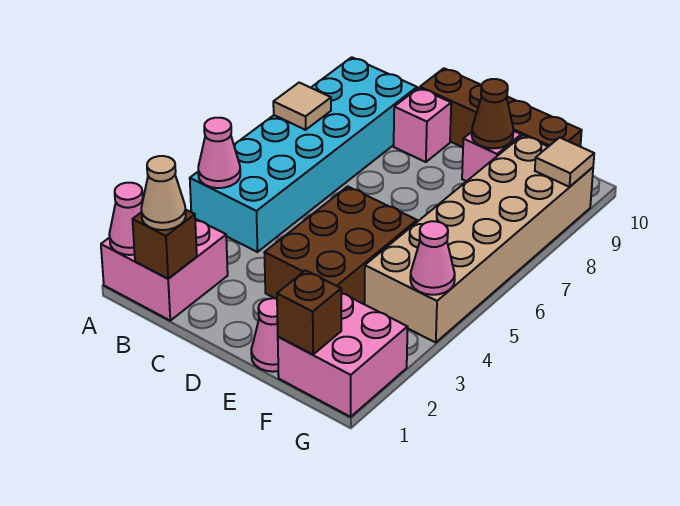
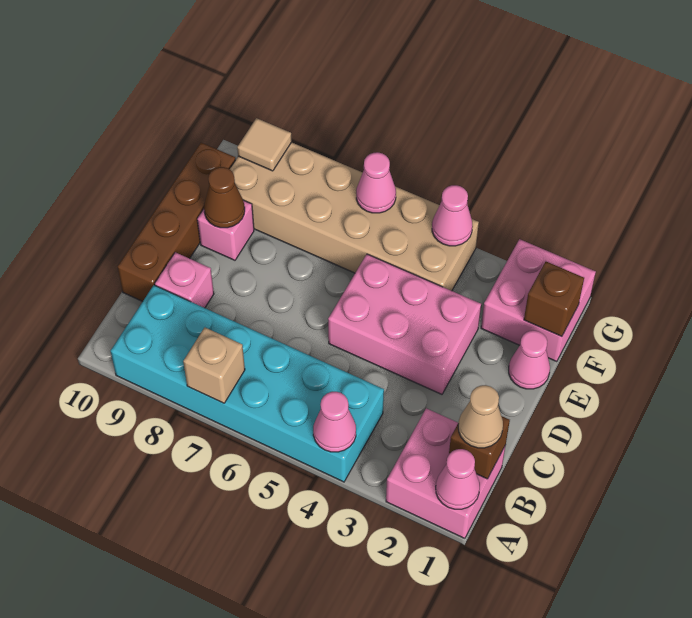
tan 1x1 tile [273,83,331,130] -> tan 1x1 brick [183,328,245,403]
brown 2x3 brick [264,186,417,304] -> pink 2x3 brick [328,254,481,394]
none -> pink 1x1 cone [356,152,396,213]

